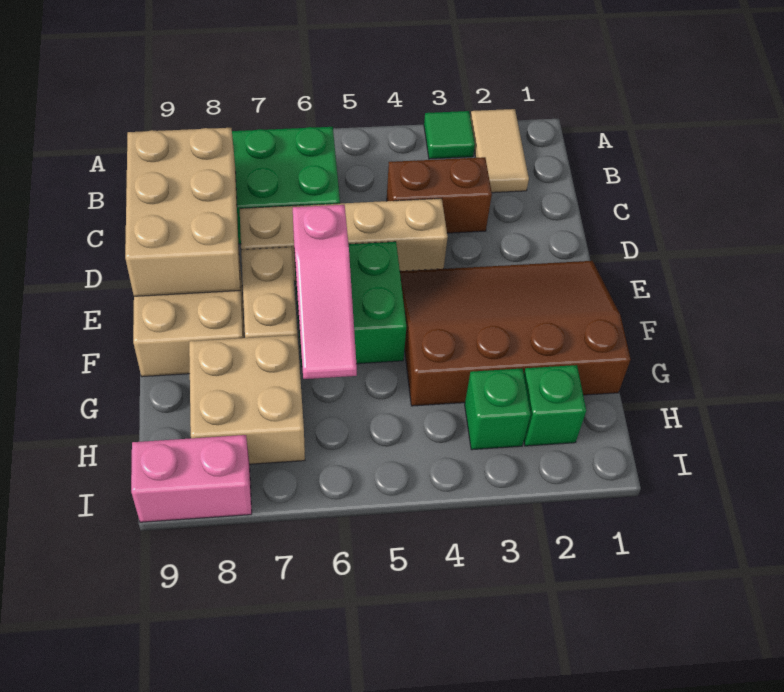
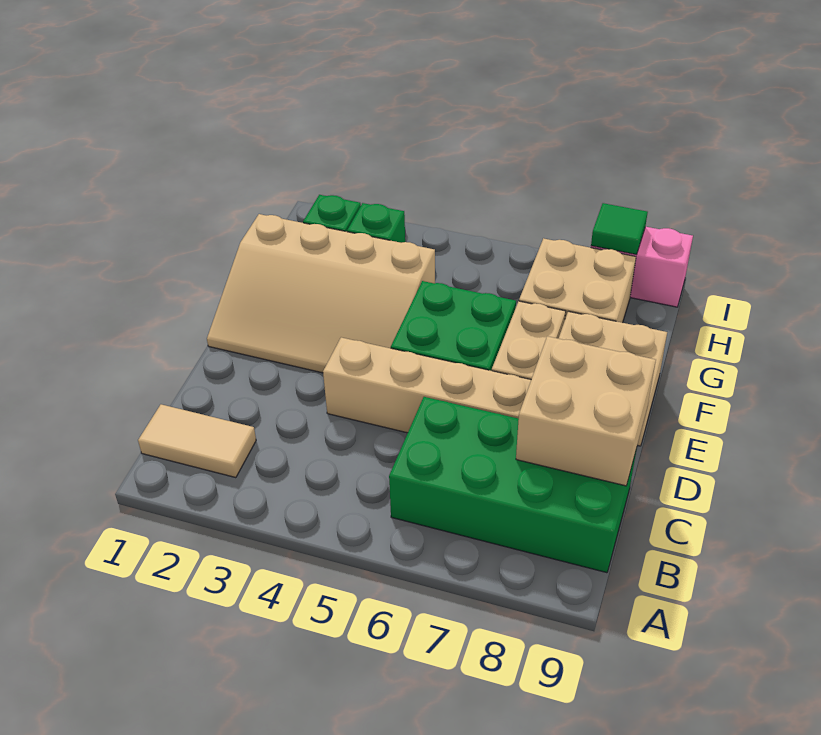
tan 1x2 tile [470,109,529,193] -> tan 1x2 tile turned to [138,404,256,478]
green 1x1 tile [424,111,475,159] -> green 1x1 tile moved to [591,203,648,254]
brown 1x2 brick [387,157,492,233] -> none
tan 2x3 brick [125,128,240,296] -> tan 2x2 brick [516,336,656,486]
brown 3x4 slope [400,261,631,406] -> tan 3x4 slope [207,214,435,373]
pink 1x3 slope [293,205,357,379] -> none

